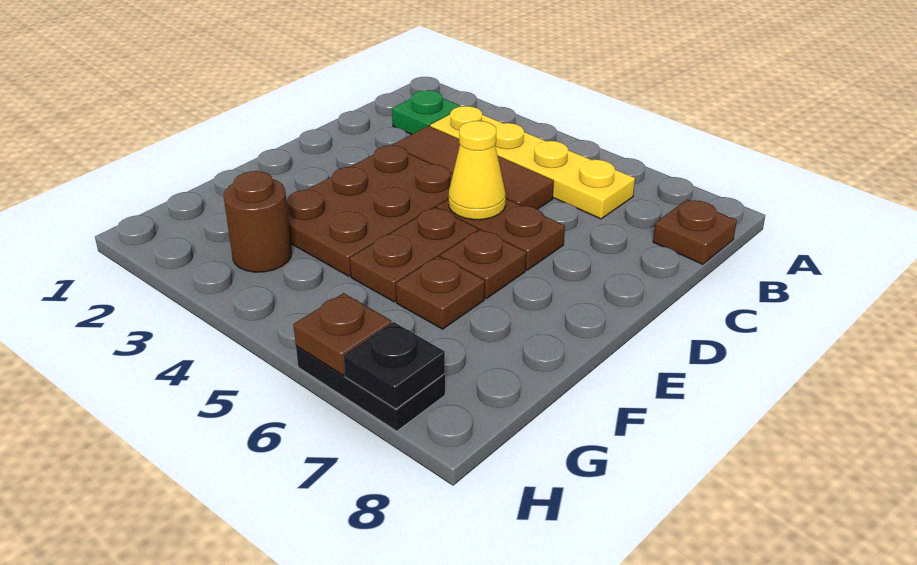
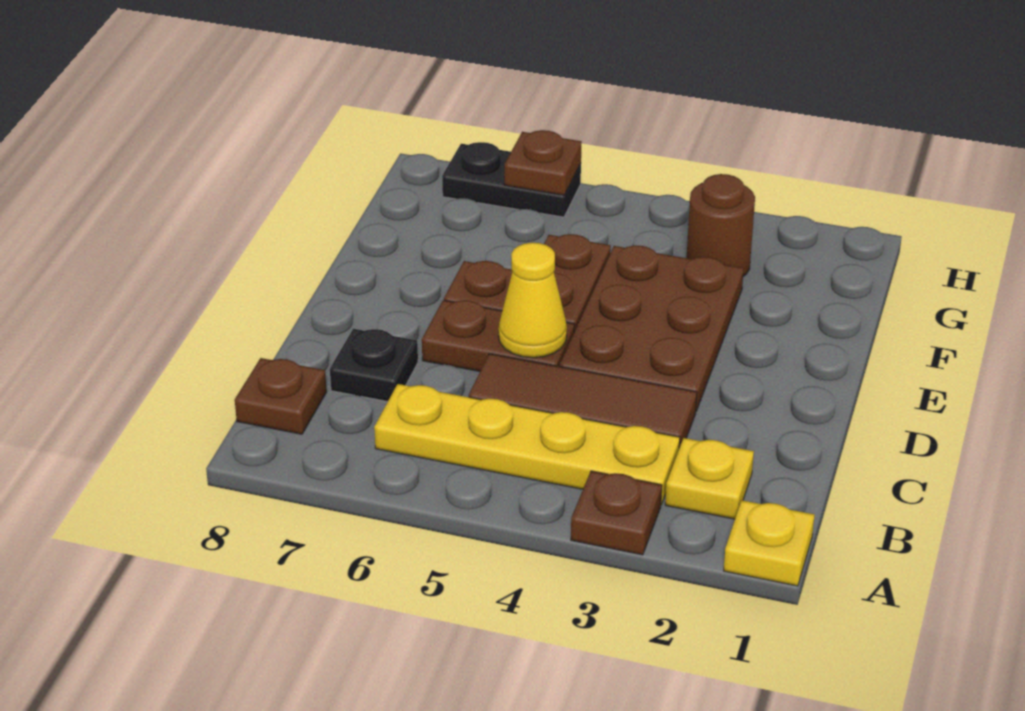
none -> yellow 1x1 plate [724,500,814,586]
green 1x1 plate [392,90,461,135] -> yellow 1x1 plate [665,438,754,519]
brown 1x1 plate [396,256,485,329] -> brown 1x1 plate moved to [571,471,662,555]
black 1x1 plate [344,322,445,409] -> black 1x1 plate moved to [330,329,418,402]

